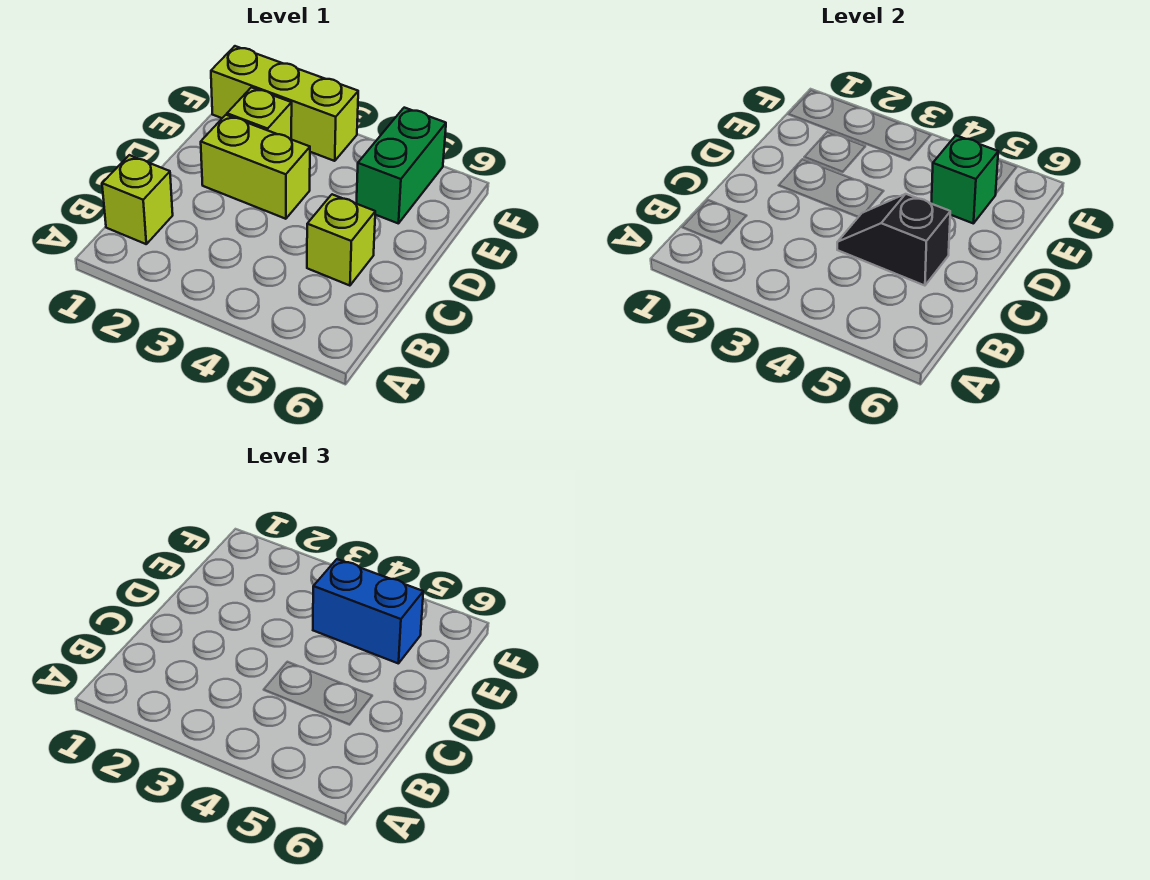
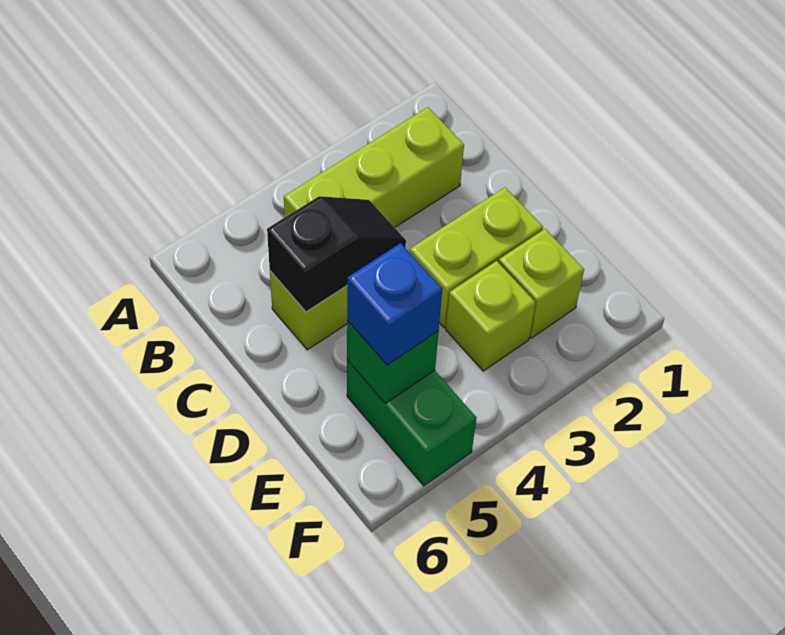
lime 1x1 brick [102,155,173,244] -> lime 1x1 brick moved to [446,261,536,371]
blue 1x2 brick [313,559,423,664] -> blue 1x1 brick [347,243,442,365]
lime 1x3 brick [211,46,358,161] -> lime 1x3 brick moved to [284,107,464,228]

